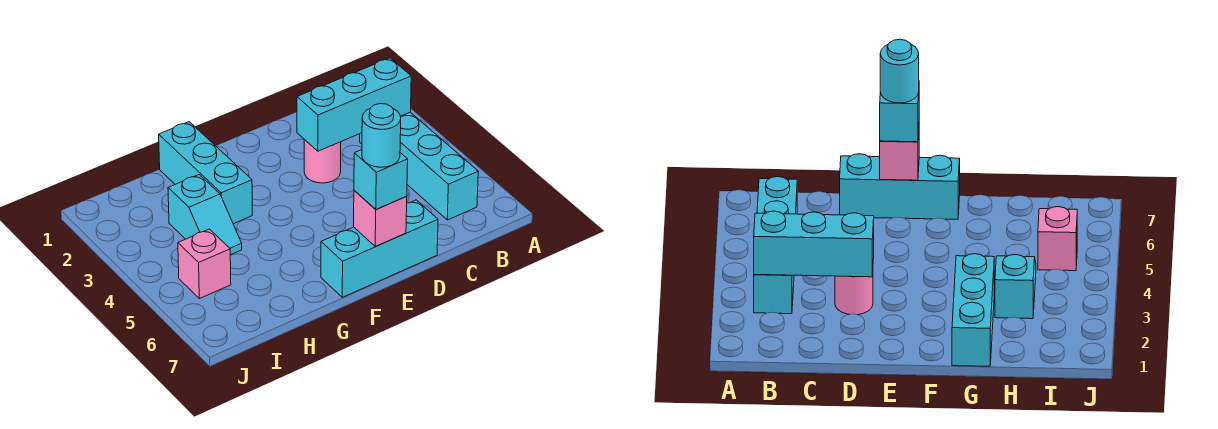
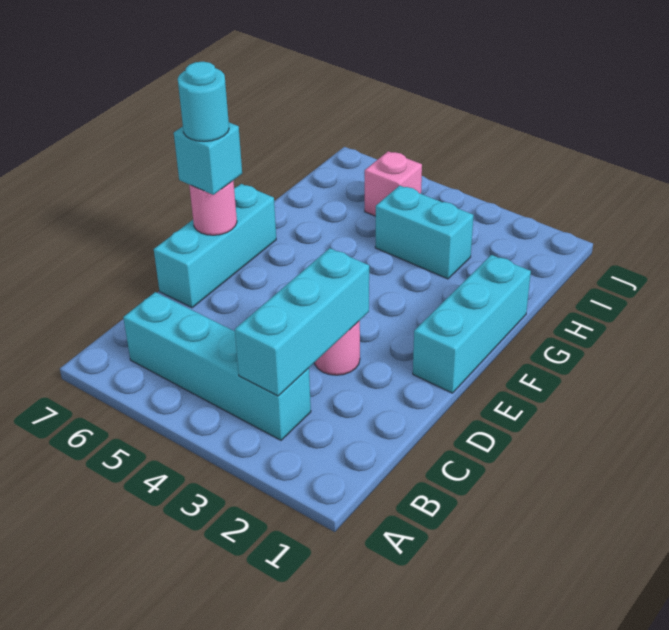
pink 1x1 brick [354,191,407,247] -> pink 1x1 round brick [189,181,237,235]
cyan 1x3 brick [159,122,252,224] -> cyan 1x3 brick turned to [413,255,531,393]
cyan 1x2 slope [168,175,242,255] -> cyan 1x2 brick [375,186,474,279]

